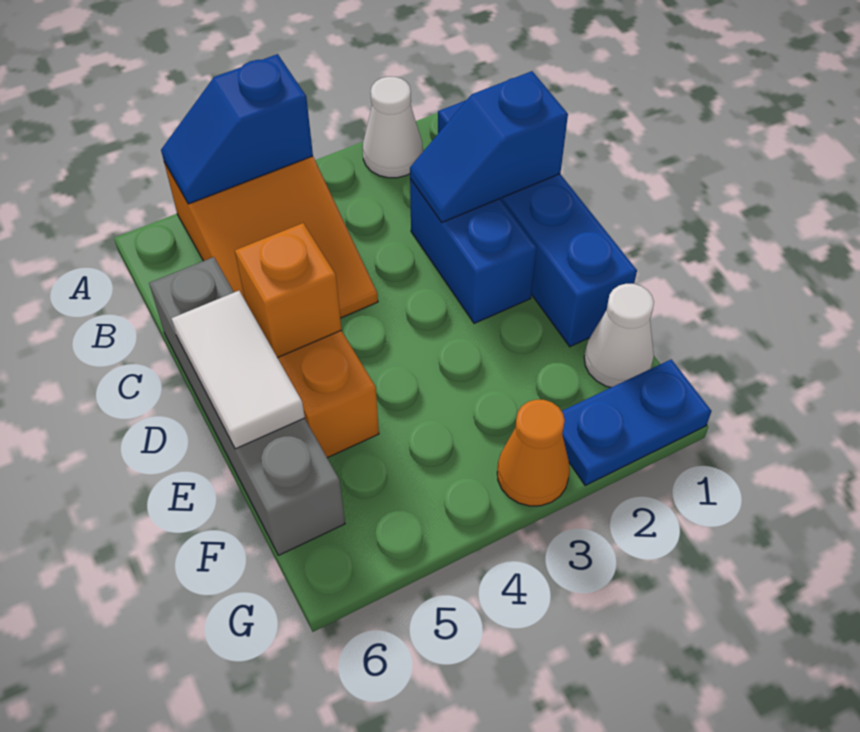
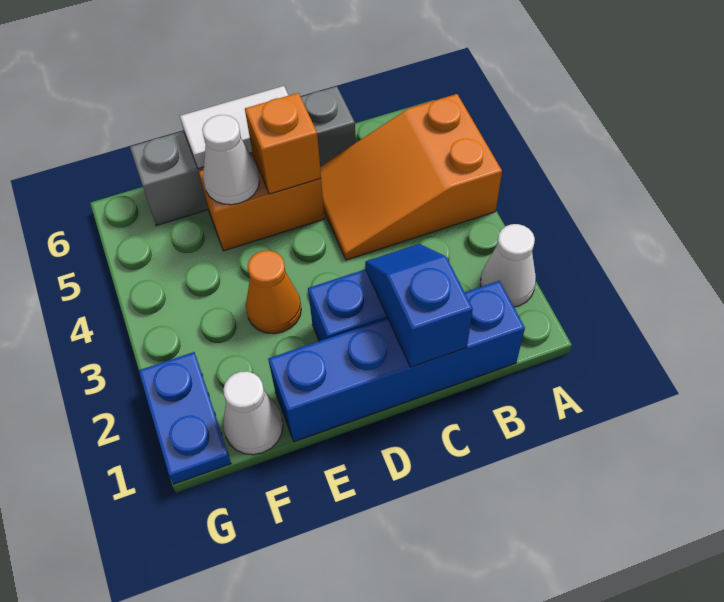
blue 1x2 slope [161,54,313,204] -> none
none -> white 1x1 cone [202,115,259,205]
orange 1x1 cone [497,400,570,506] -> orange 1x1 cone moved to [246,251,301,334]

